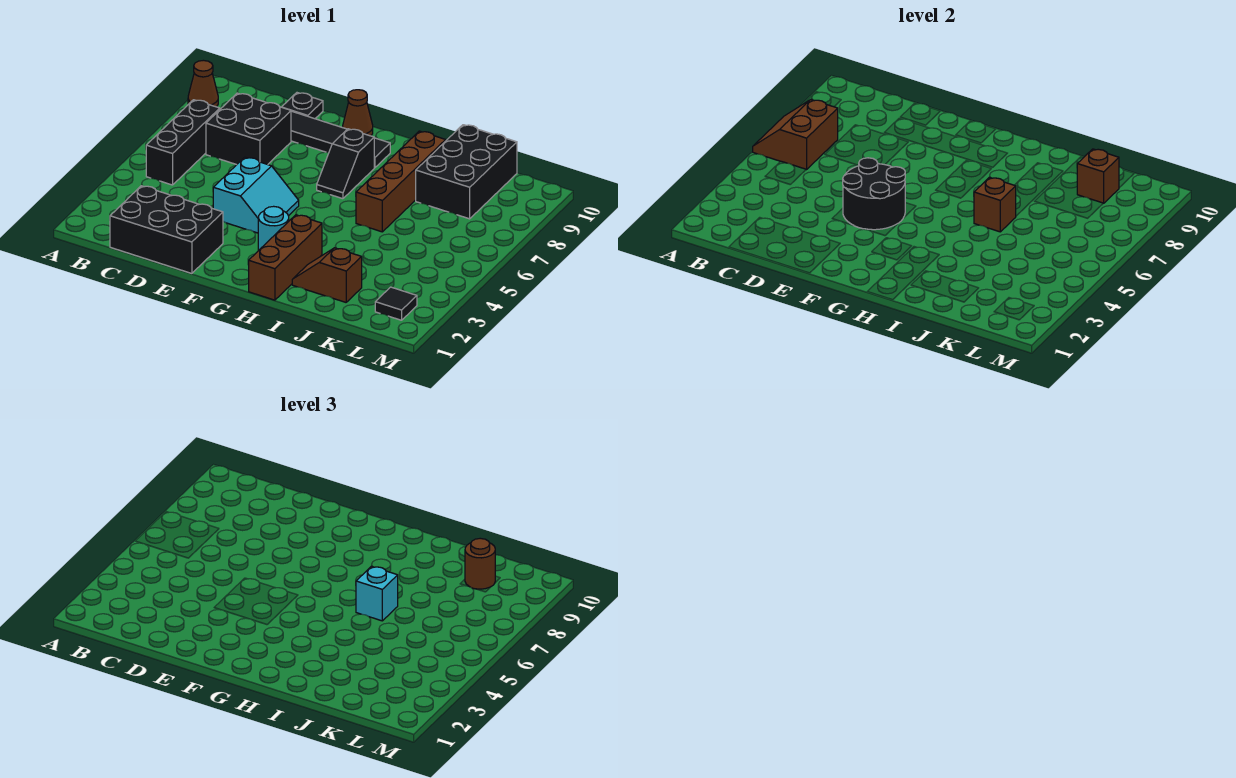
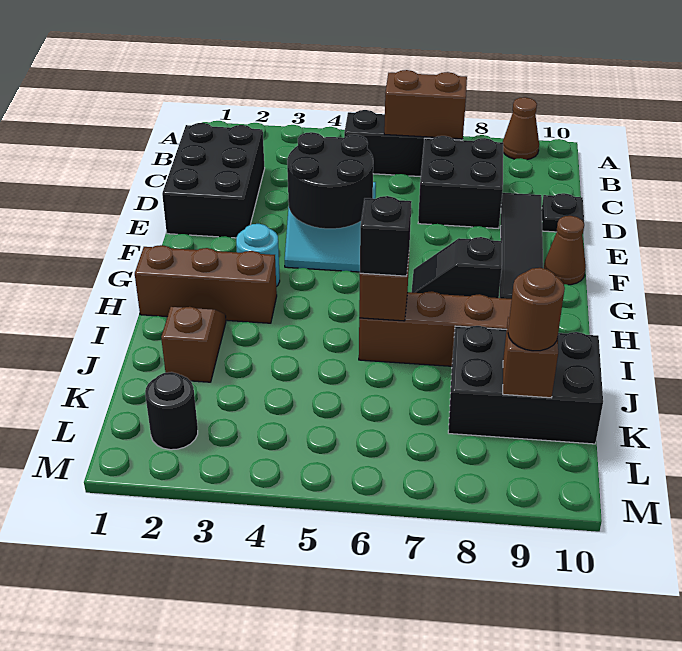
cyan 1x1 brick [356,566,398,621] -> black 1x1 brick [360,196,411,276]
black 1x1 tile [375,287,417,320] -> black 1x1 round brick [145,372,198,450]

